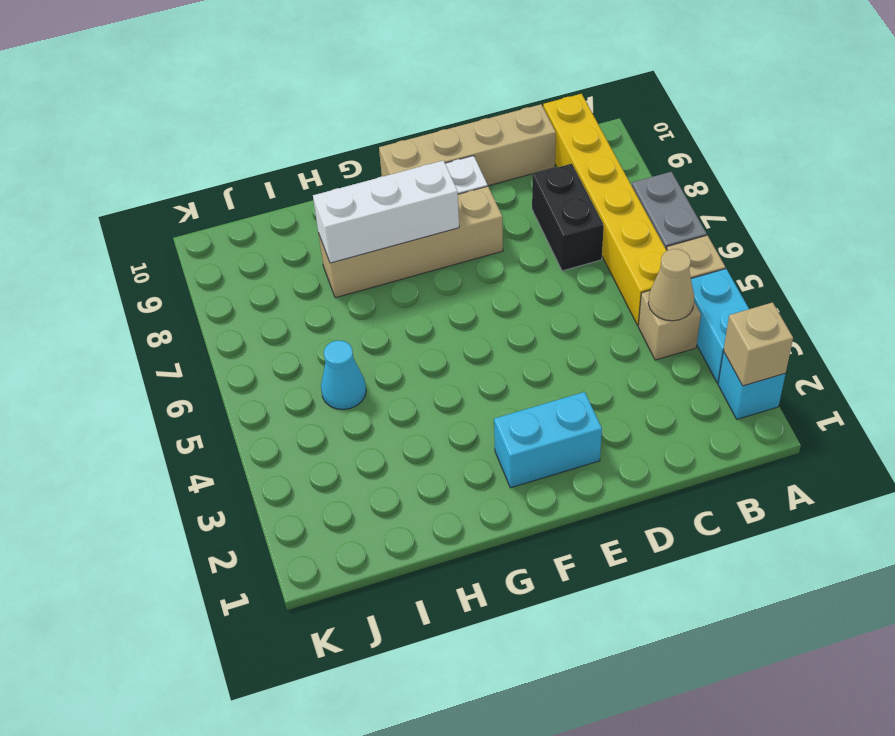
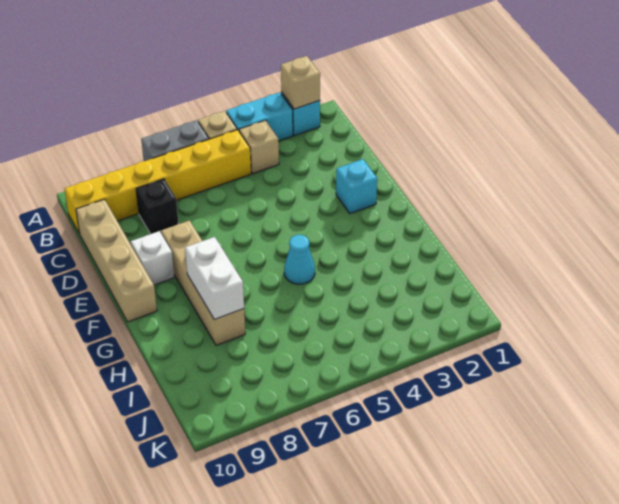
tan 1x1 cone [648,249,694,321] -> none
black 1x2 brick [532,164,604,271] -> black 1x1 brick [136,179,178,234]
cyan 1x2 brick [494,392,602,488] -> cyan 1x1 brick [336,159,377,214]
white 1x3 brick [313,161,459,263] -> white 1x2 brick [185,237,244,320]
cyan 1x1 cone [321,341,366,410] -> cyan 1x1 cone moved to [284,235,315,284]

